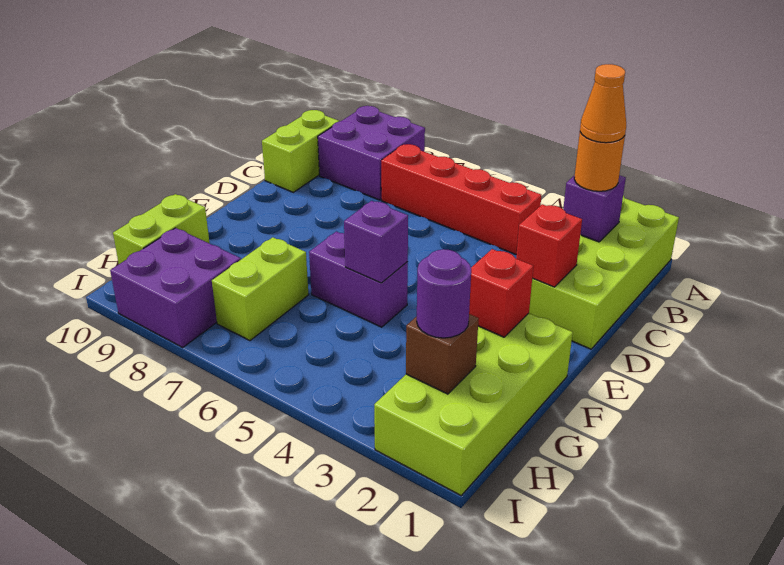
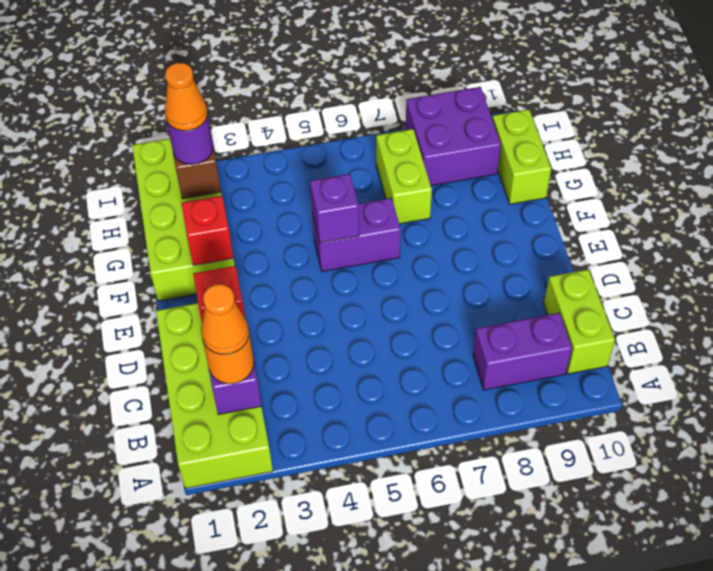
purple 2x2 brick [318,106,425,200] -> purple 1x2 brick [473,313,572,390]
red 1x4 brick [381,144,541,255] -> none
none -> orange 1x1 cone [165,63,207,131]

